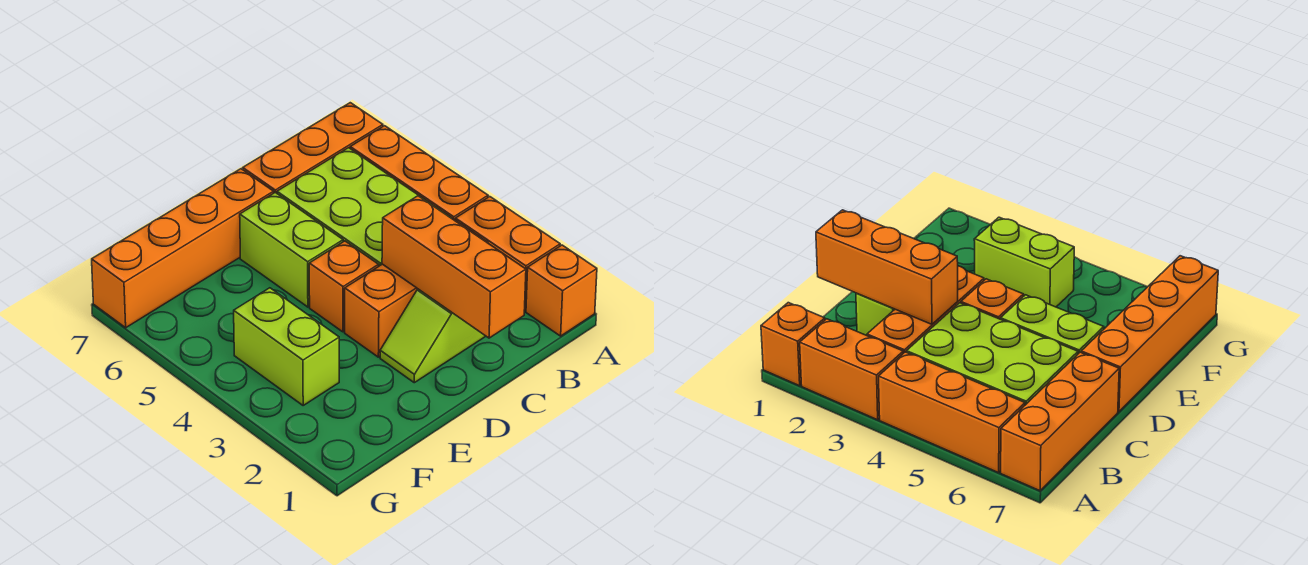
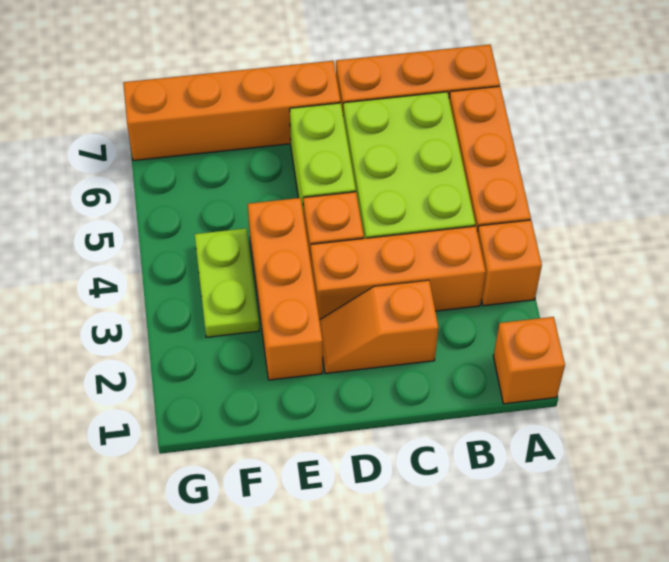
orange 1x2 brick [455,197,560,311] -> orange 1x1 brick [478,220,542,306]
orange 1x3 brick [382,196,526,338] -> orange 1x3 brick moved to [248,198,322,380]
lime 1x2 slope [380,289,486,383] -> orange 1x2 slope [319,280,438,374]
lime 1x2 brick [234,288,339,405] -> lime 1x2 plate [195,228,259,337]

